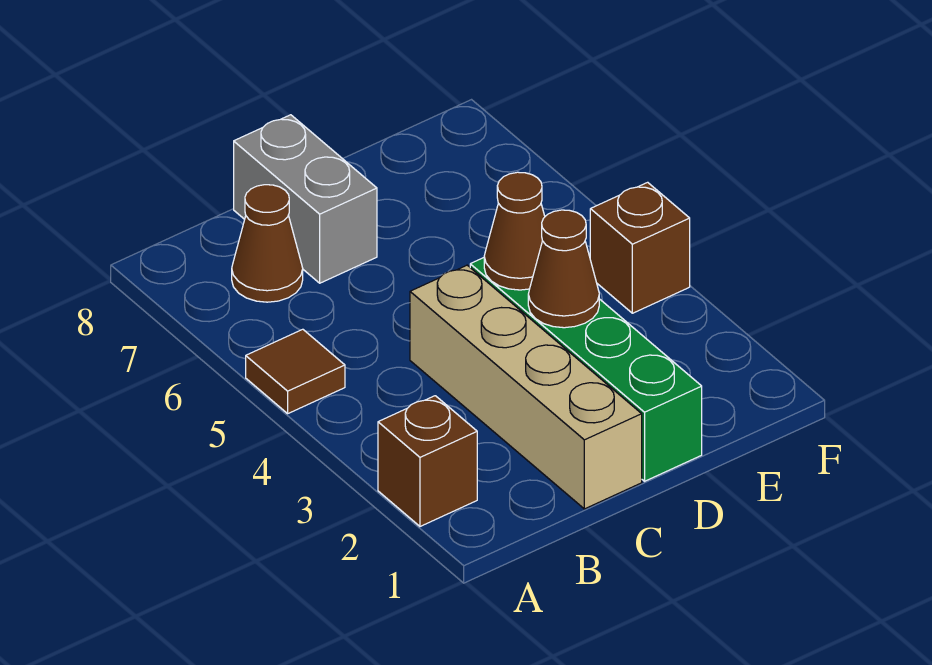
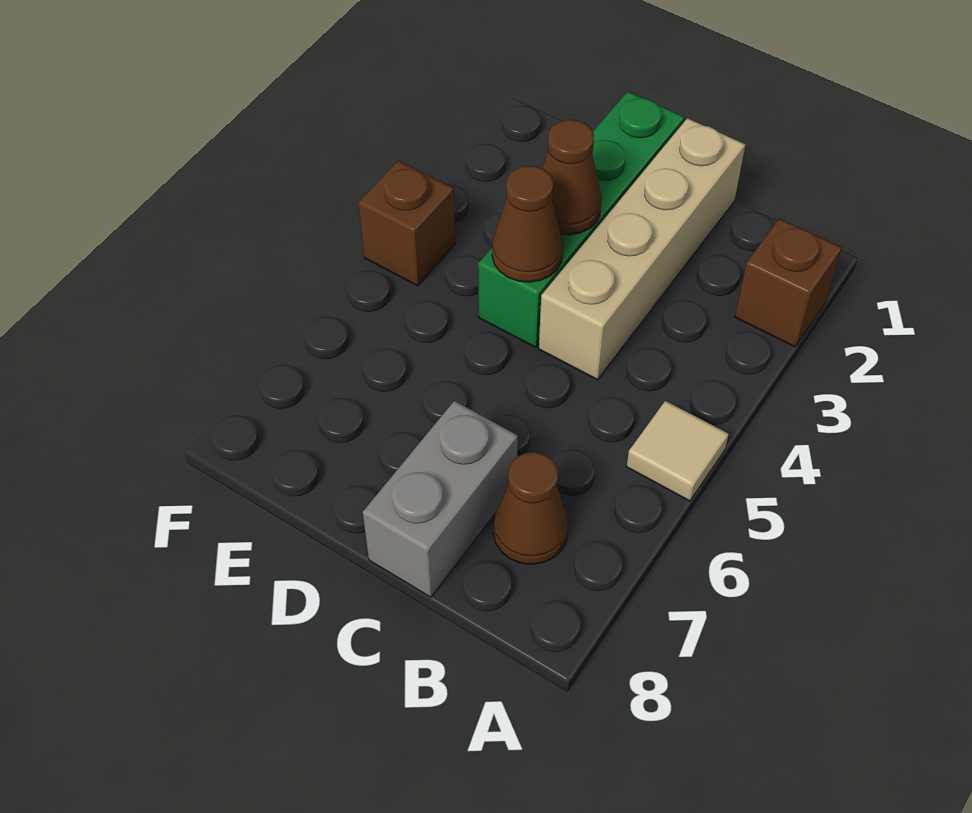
brown 1x1 tile [246,329,345,413] -> tan 1x1 tile [627,401,729,501]

